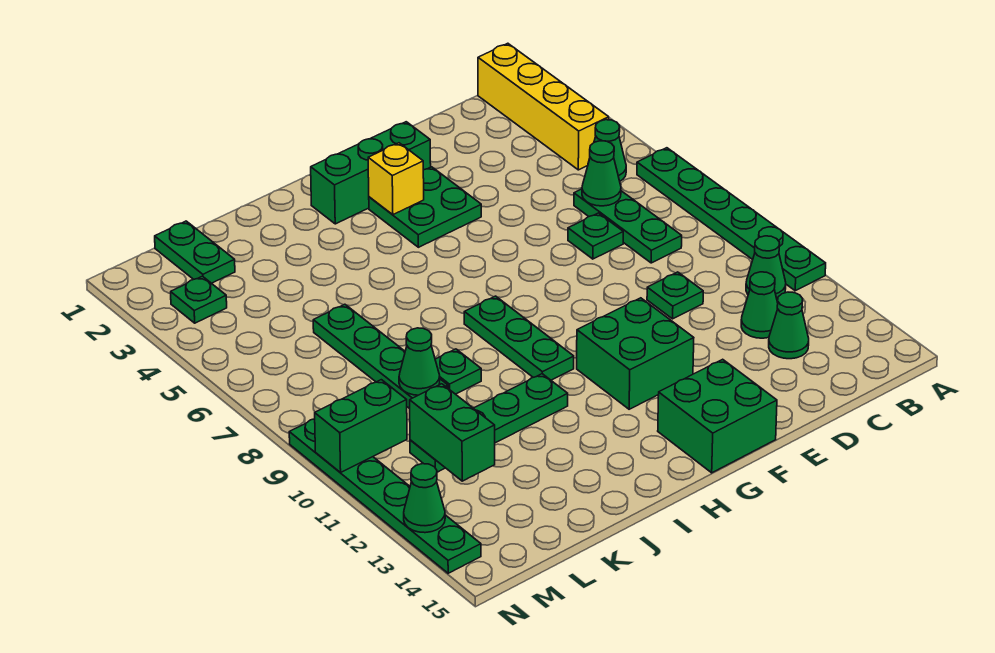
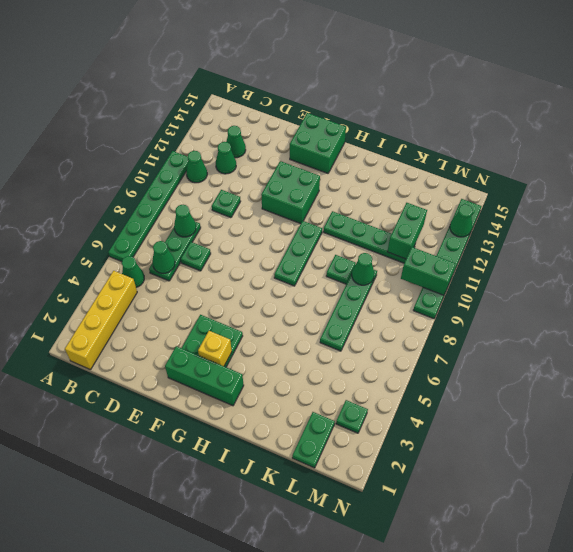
none -> green 1x1 cone [174,205,196,237]

